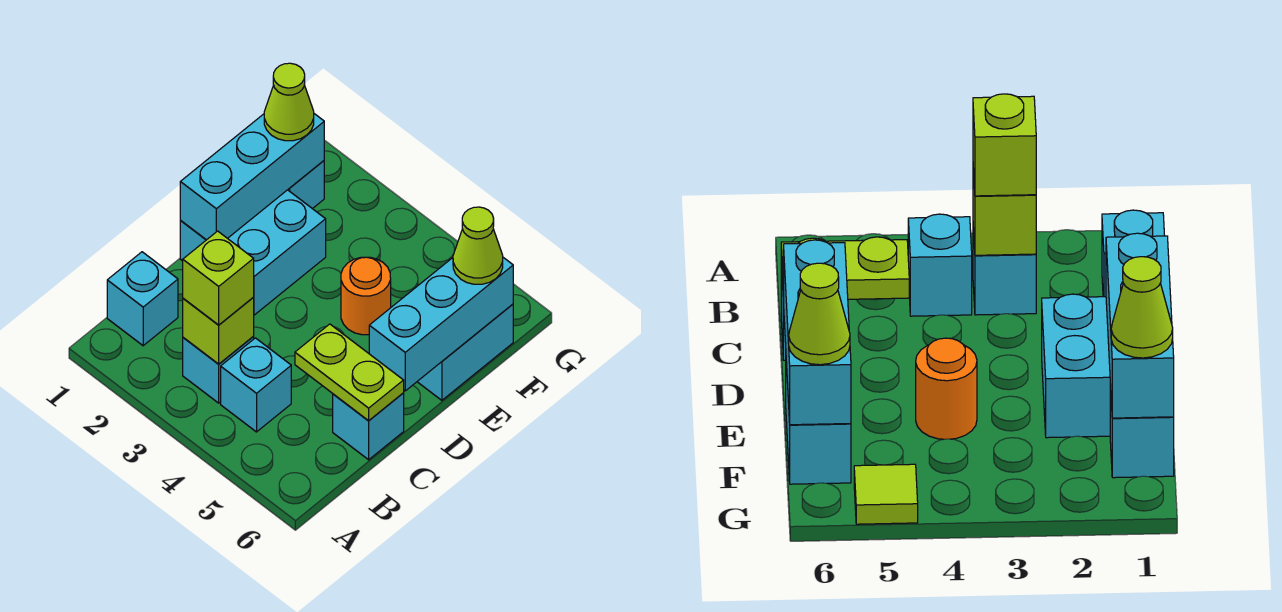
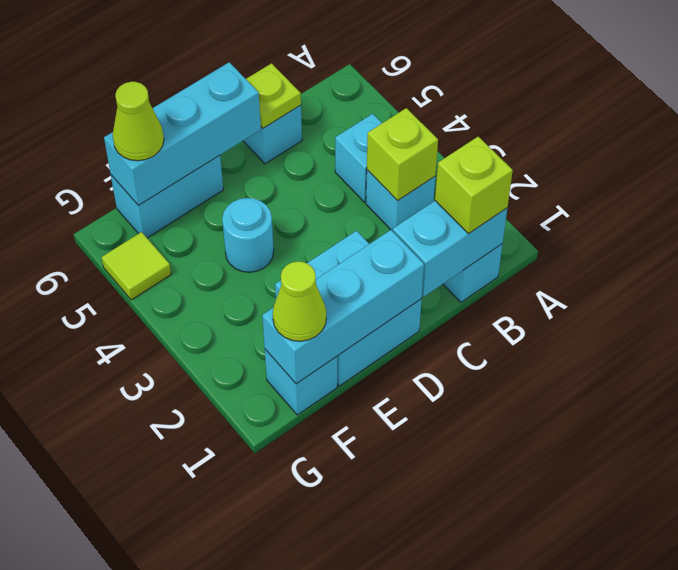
none -> cyan 1x2 brick [393,201,507,297]
lime 1x1 brick [183,231,254,325] -> lime 1x1 brick moved to [435,137,513,234]
lime 1x2 plate [295,324,404,421] -> lime 1x1 plate [246,63,301,128]
orange 1x1 round brick [341,257,391,335] -> cyan 1x1 round brick [222,198,274,272]

